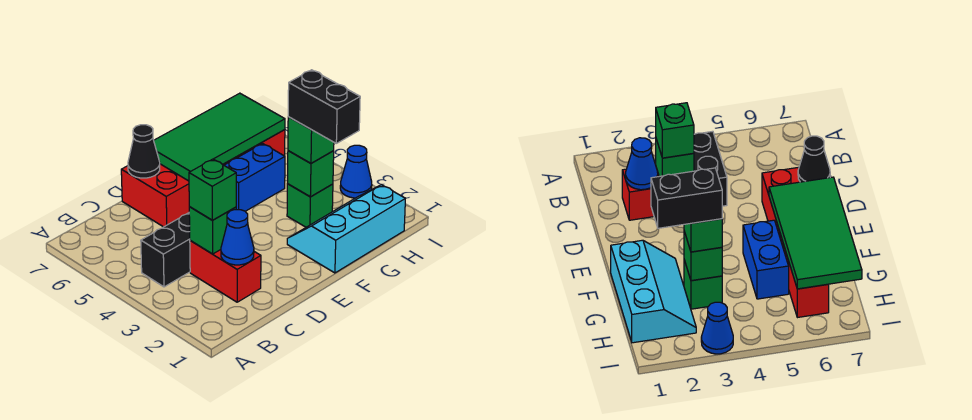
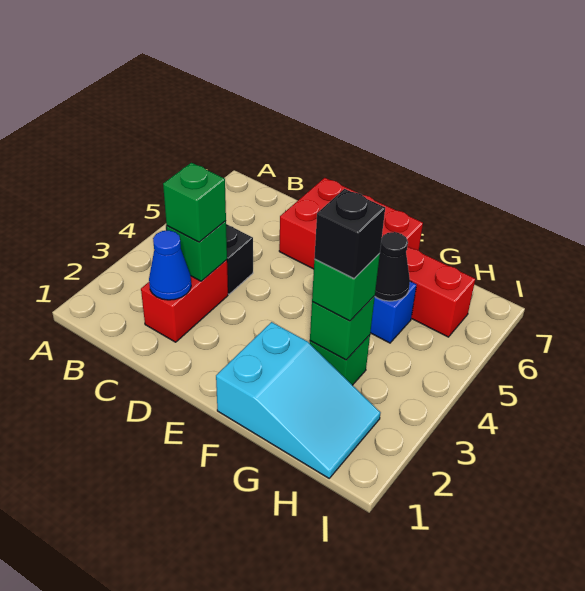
black 1x1 cone [128,125,160,178] -> black 1x1 cone moved to [375,232,410,301]
green 2x4 tile [154,93,285,181] -> none
cyan 2x3 slope [287,185,405,273] -> cyan 2x3 slope turned to [216,322,381,478]
black 1x2 brick [288,70,360,143] -> black 1x1 brick [314,189,385,278]
blue 1x1 cone [340,145,372,198] -> none

